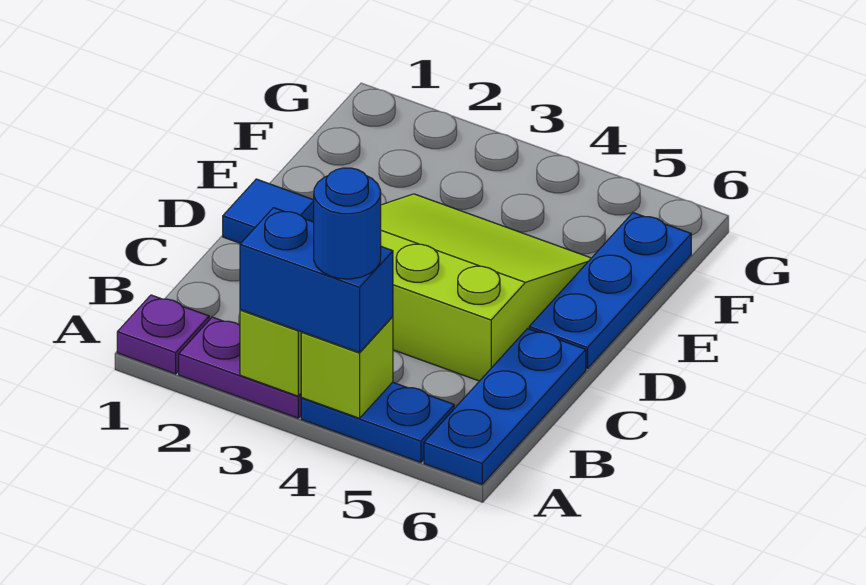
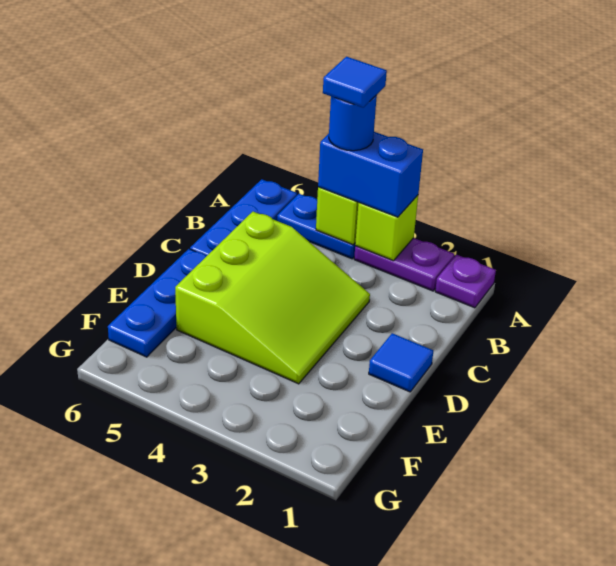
none -> blue 1x1 tile [323,57,387,107]
lime 3x3 slope [381,194,591,381] -> lime 3x3 slope turned to [175,212,370,384]

